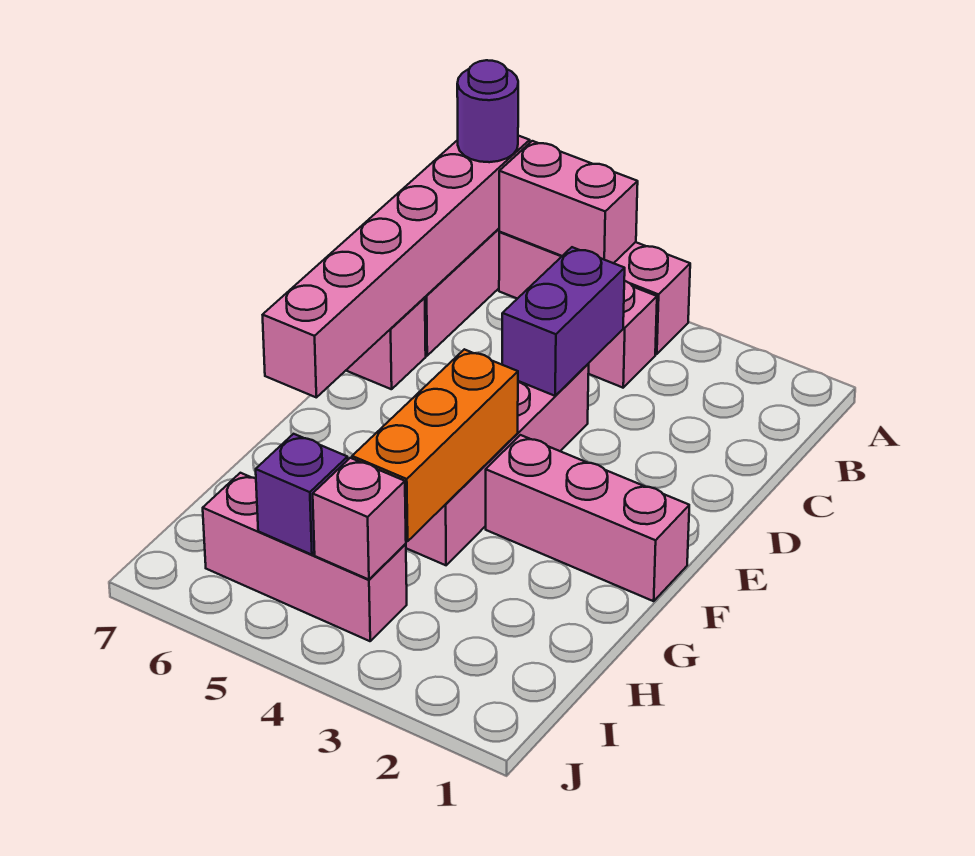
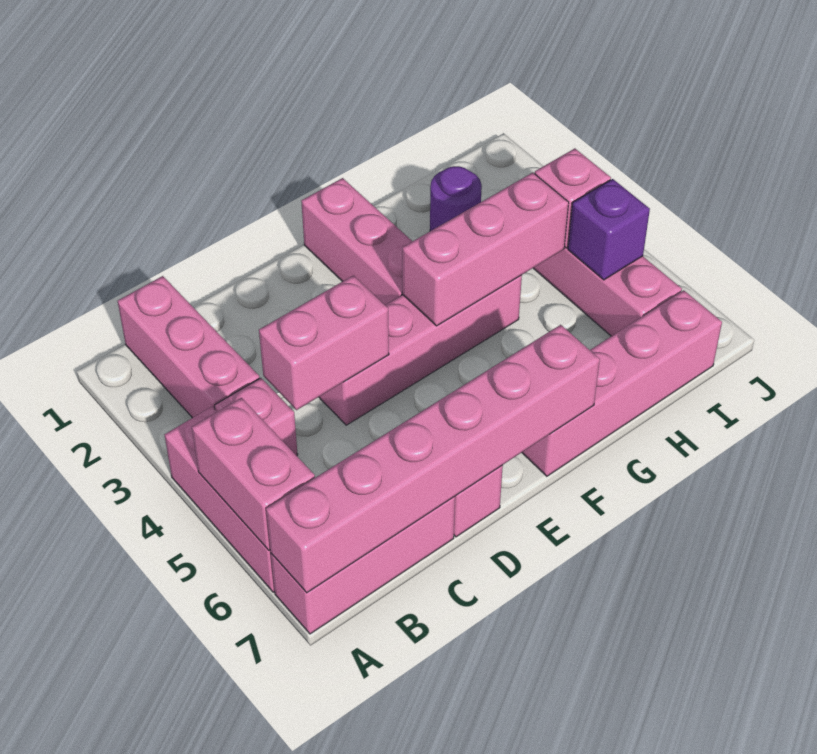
purple 1x1 round brick [457,60,518,162] -> purple 1x1 round brick moved to [430,166,482,231]
none -> pink 1x3 brick [118,276,260,418]
purple 1x2 brick [502,247,625,396] -> pink 1x2 brick [259,275,389,410]
orange 1x3 brick [352,349,518,541] -> pink 1x3 brick [402,173,569,326]
none -> pink 1x4 brick [522,290,722,476]

